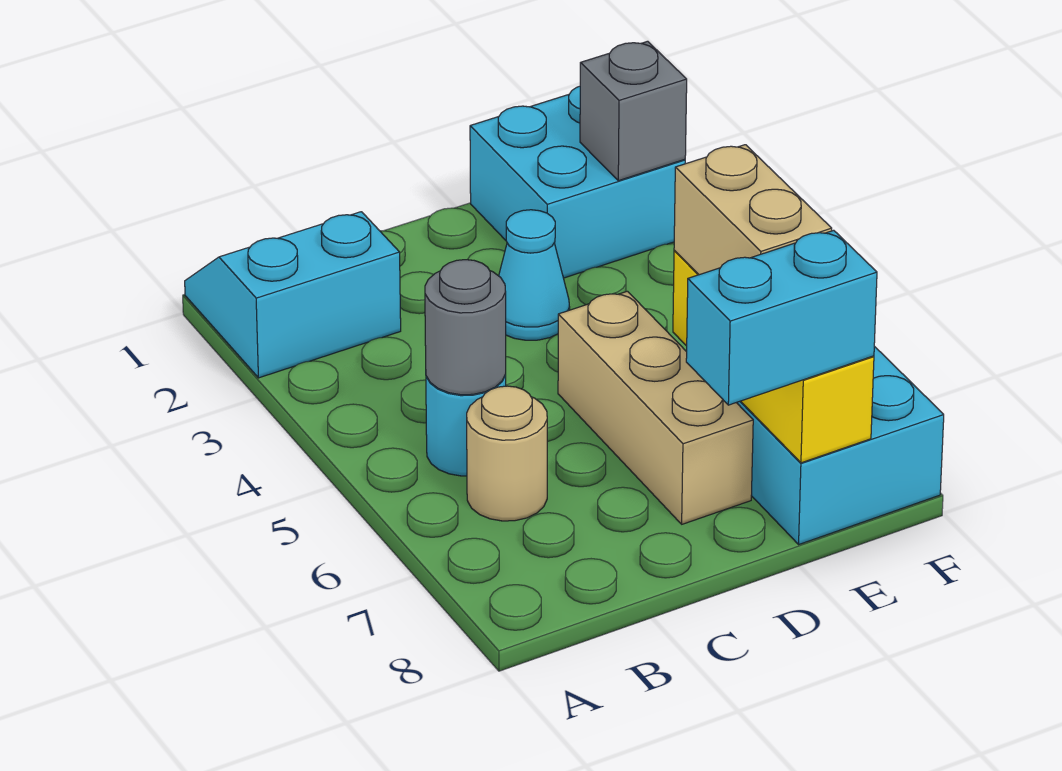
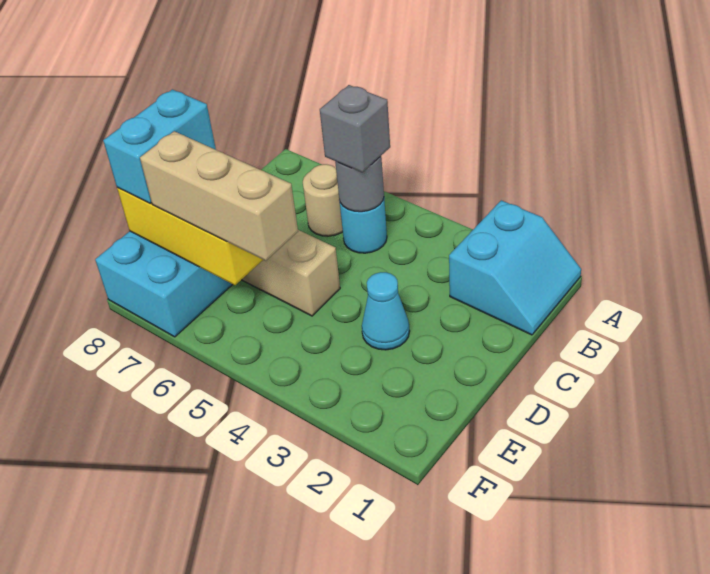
cyan 2x2 brick [470,86,685,278] -> none
tan 1x2 brick [674,145,832,275] -> tan 1x3 brick [140,131,298,261]
grey 1x1 brick [580,41,687,181] -> grey 1x1 brick moved to [320,85,390,172]

